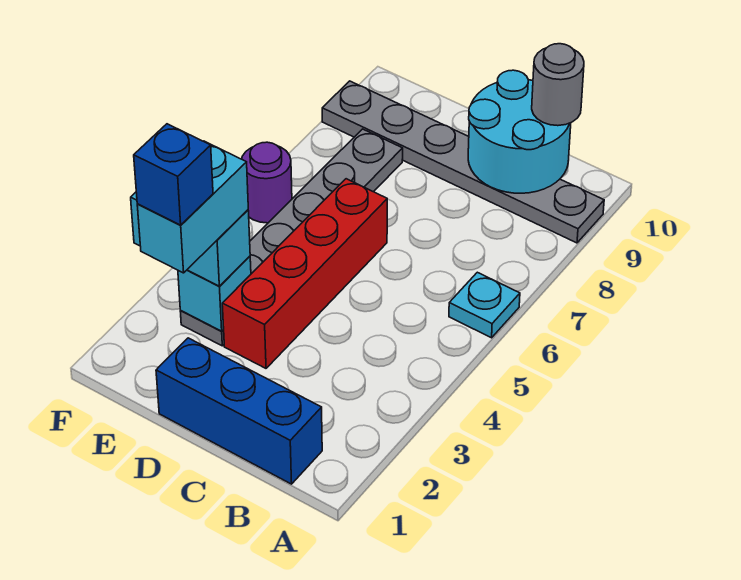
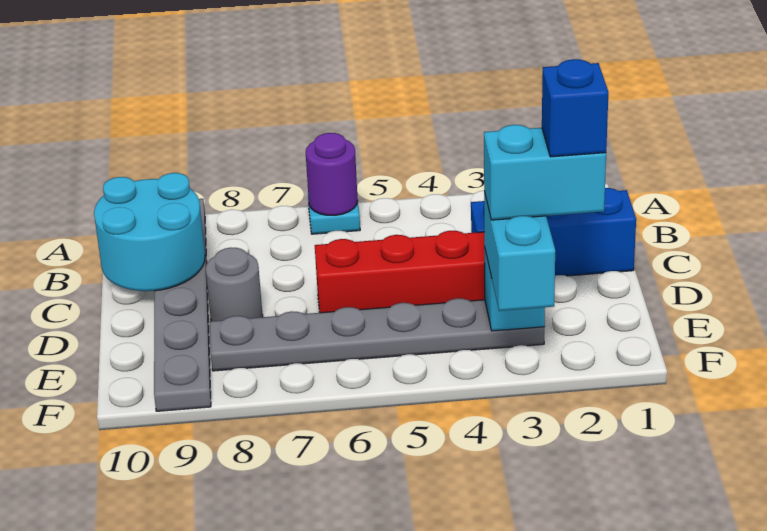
blue 1x3 brick [156,338,322,484] -> blue 1x3 brick turned to [471,188,636,276]
grey 1x1 round brick [532,44,584,126] -> grey 1x1 round brick moved to [206,248,263,321]
purple 1x1 round brick [242,142,292,223] -> purple 1x1 round brick moved to [306,133,358,215]

